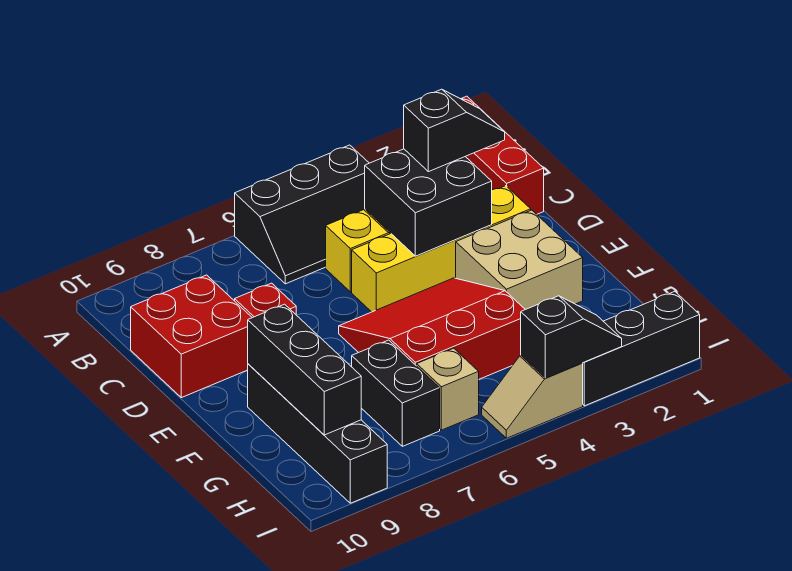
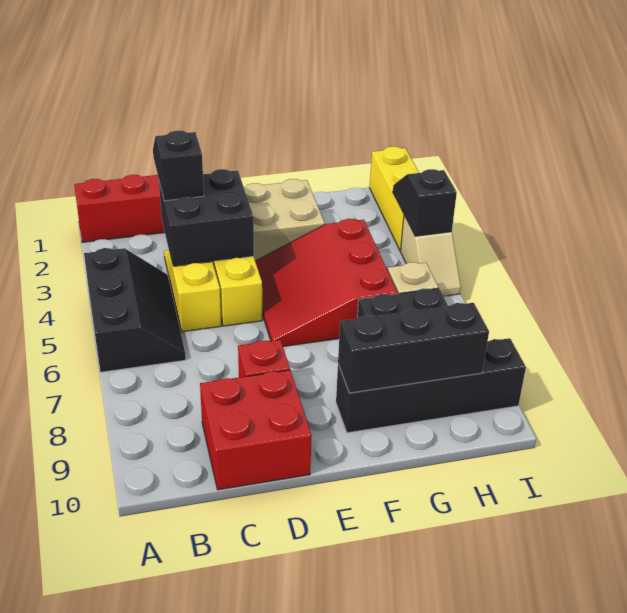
black 1x3 brick [583,291,700,406] -> yellow 1x3 brick [369,147,419,251]

